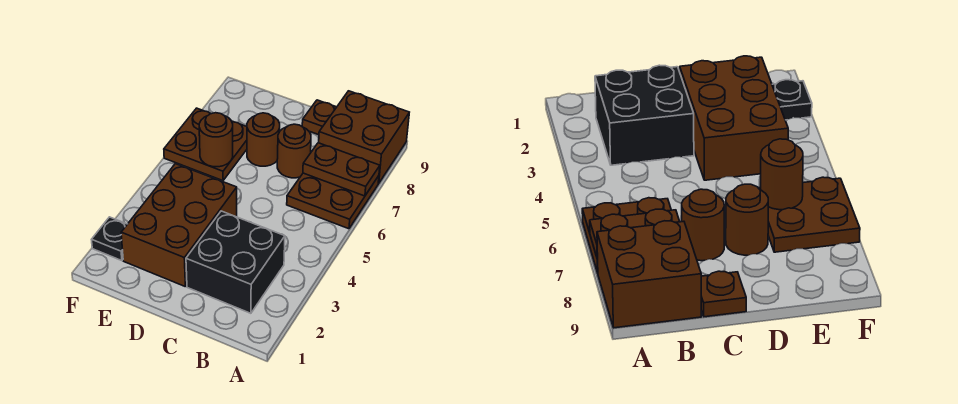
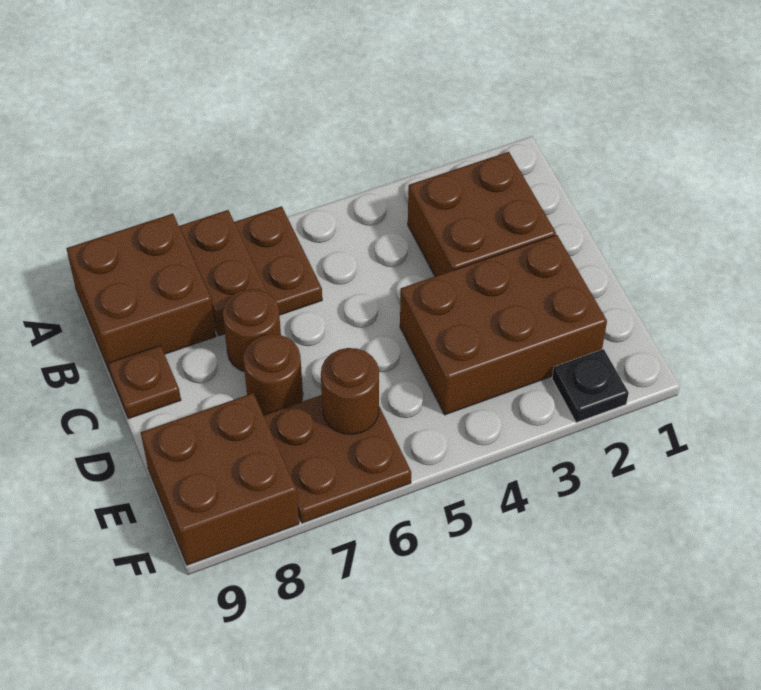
black 2x2 brick [186,211,285,313] -> brown 2x2 brick [408,152,556,276]
none -> brown 2x2 brick [141,393,299,565]

